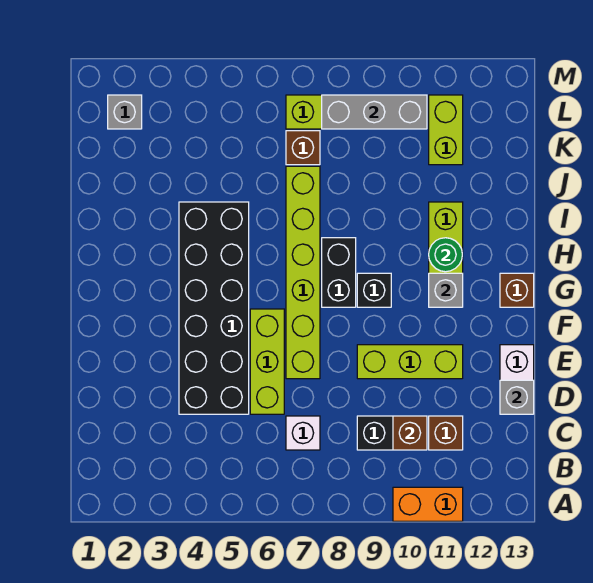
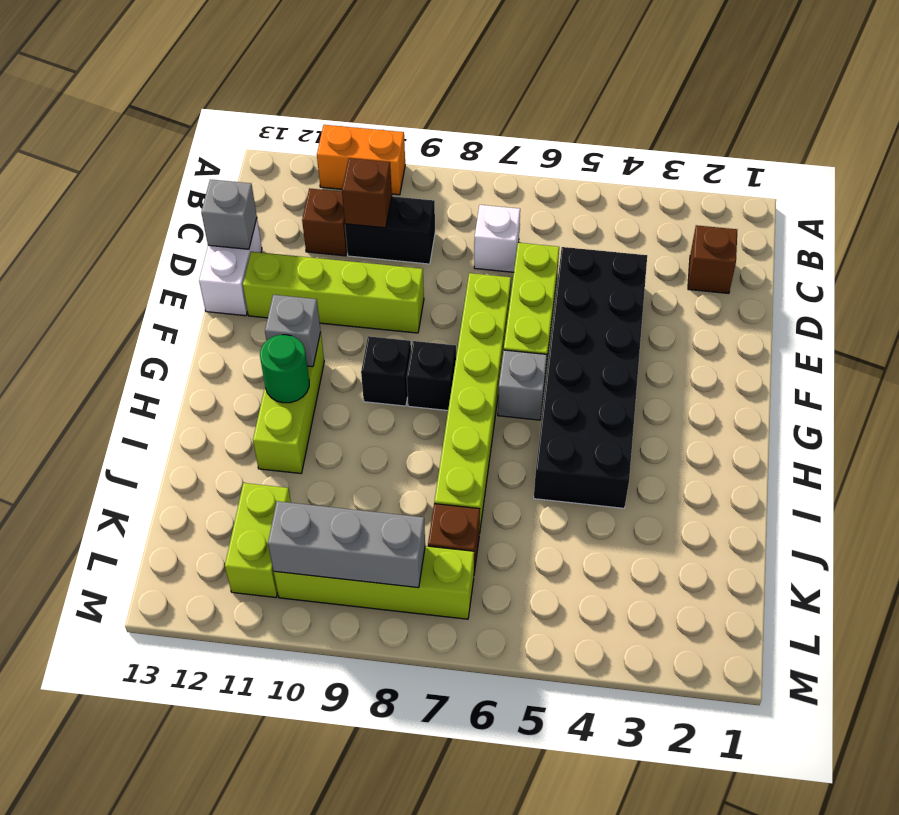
lime 1x3 brick [357,345,463,379] -> lime 1x4 brick [243,252,424,333]
black 1x2 brick [322,238,356,307] -> black 1x1 brick [407,341,456,411]
brown 1x1 brick [500,273,534,307] -> brown 1x1 brick moved to [688,225,737,293]
grey 1x1 brick [108,95,142,129] -> grey 1x1 brick moved to [498,350,547,420]

